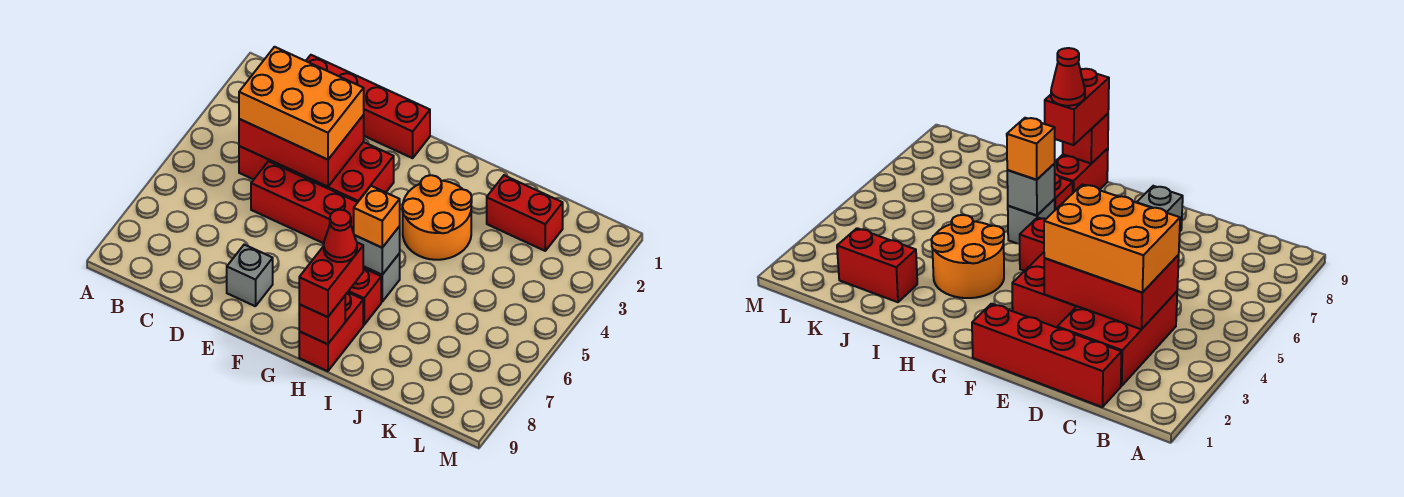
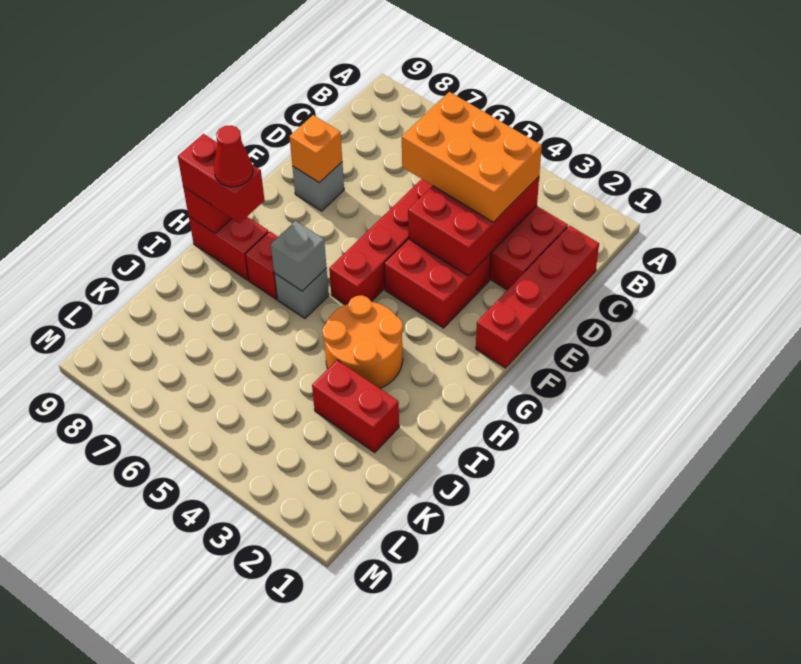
orange 2x3 brick [239,47,364,160] -> orange 2x3 brick turned to [402,92,542,222]
orange 1x1 brick [354,186,400,248] -> orange 1x1 brick moved to [289,115,342,183]
red 1x2 brick [487,175,563,251] -> red 1x2 brick turned to [312,360,399,452]

